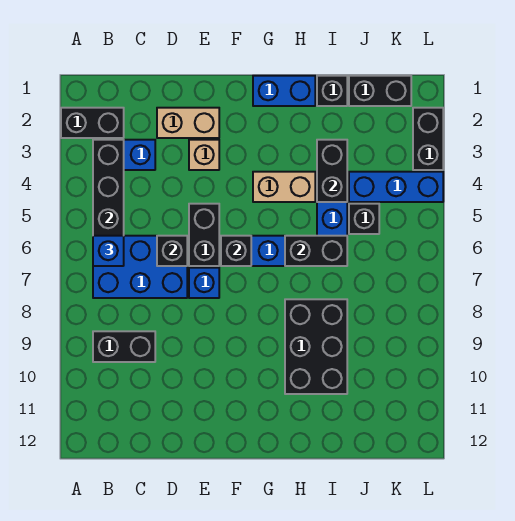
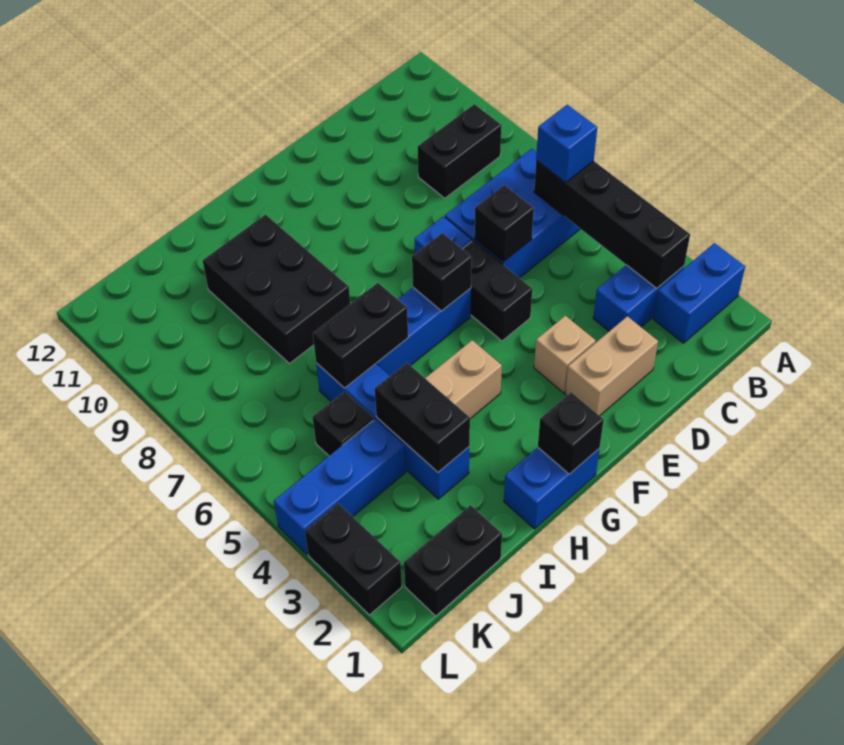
black 1x2 brick [61,108,124,138] -> blue 1x2 brick [653,243,745,343]
black 1x1 brick [317,76,347,106] -> black 1x1 brick moved to [538,392,604,474]

